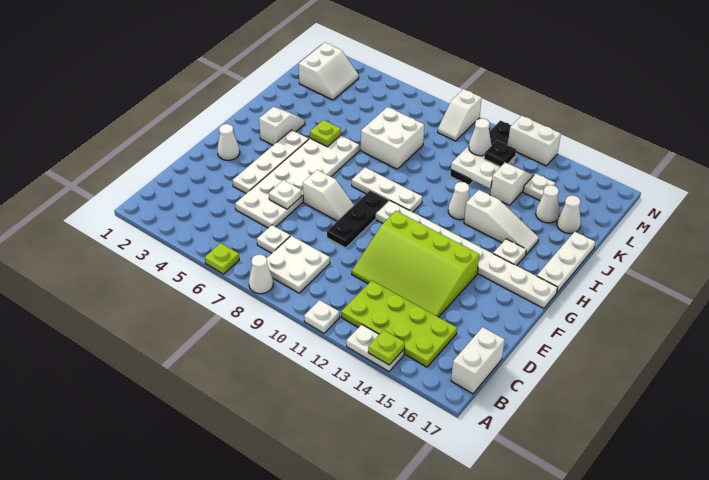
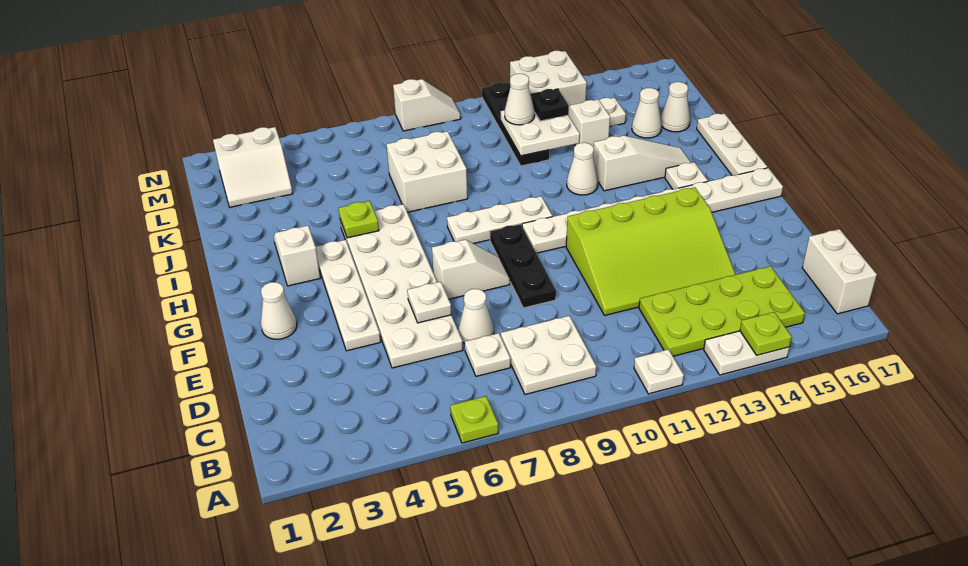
white 1x1 cone [249,255,273,294] -> white 1x1 cone moved to [458,289,494,343]
white 2x2 slope [299,43,359,100] -> white 2x2 slope turned to [213,127,293,207]
white 1x2 slope [438,89,482,141] -> white 1x2 slope turned to [393,79,460,131]
white 1x2 brick [508,116,561,166] -> white 2x2 brick [510,51,587,106]

